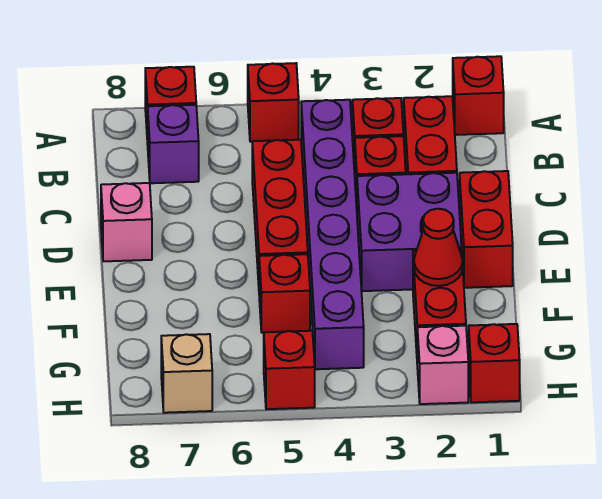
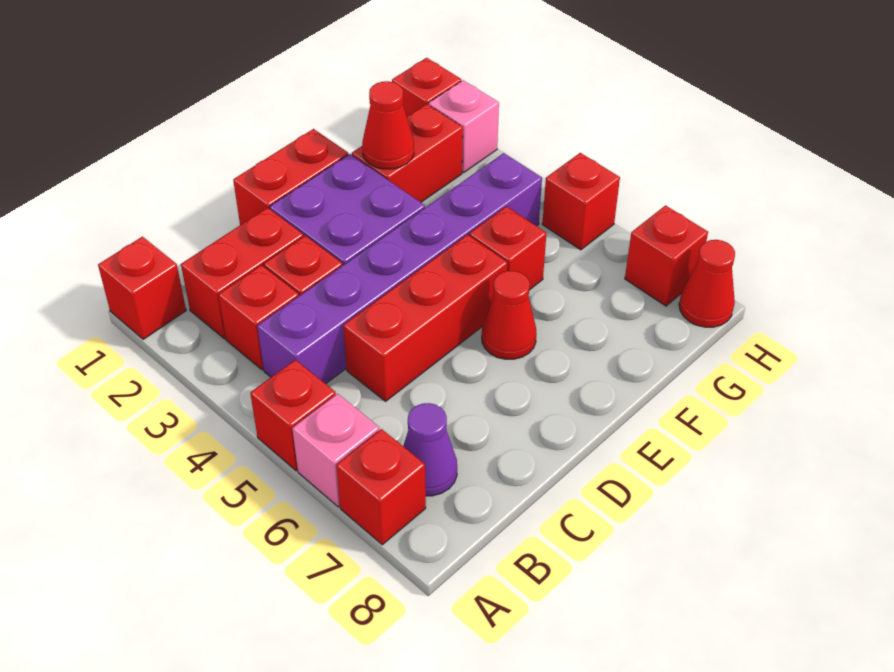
purple 1x1 brick [148,105,199,183] -> purple 1x1 cone [403,403,457,496]
pink 1x1 brick [101,183,152,261] -> pink 1x1 brick moved to [292,394,380,507]
none -> red 1x1 cone [482,271,536,359]
tan 1x1 brick [161,334,212,413] -> red 1x1 brick [625,205,708,306]
none -> red 1x1 cone [679,240,735,327]

